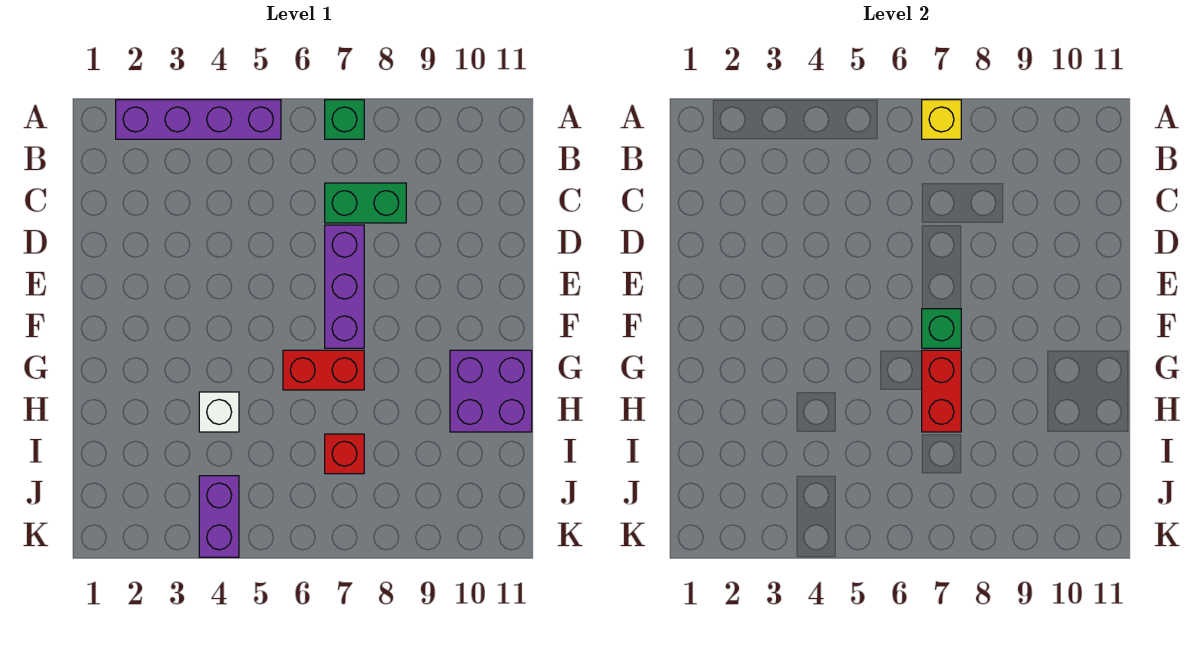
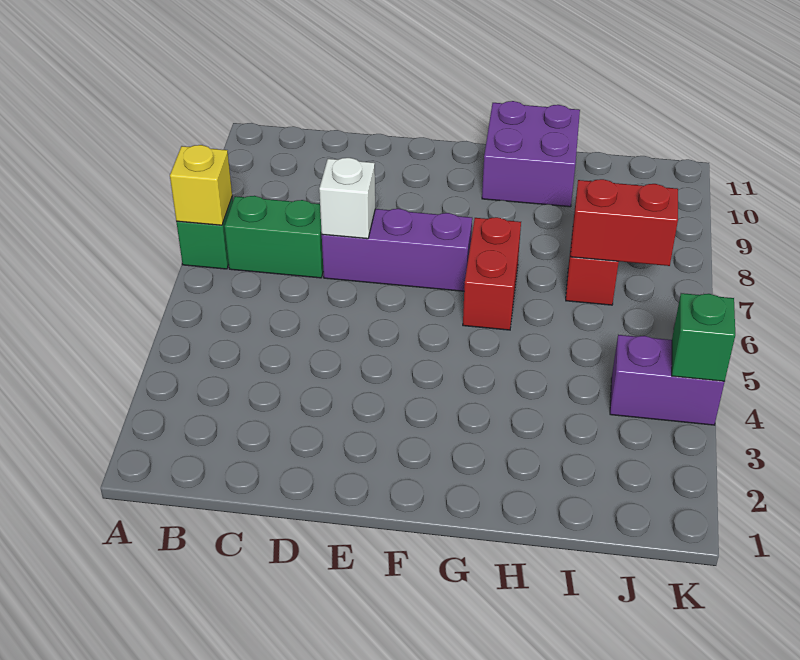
purple 1x4 brick [116,100,281,139] -> none
green 1x2 brick [325,183,406,223] -> green 1x2 brick turned to [225,196,323,278]
green 1x1 brick [922,309,961,348] -> green 1x1 brick moved to [672,293,735,381]
red 1x2 brick [922,350,961,432] -> red 1x2 brick moved to [570,179,678,266]
white 1x1 brick [199,392,239,432] -> white 1x1 brick moved to [319,158,375,239]

